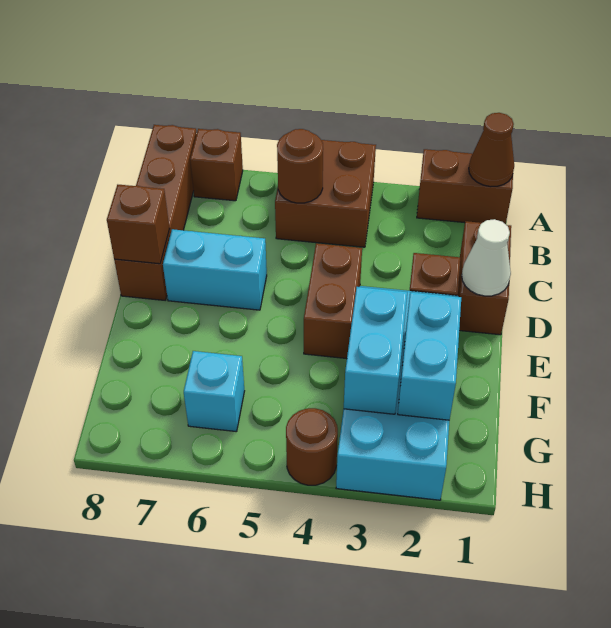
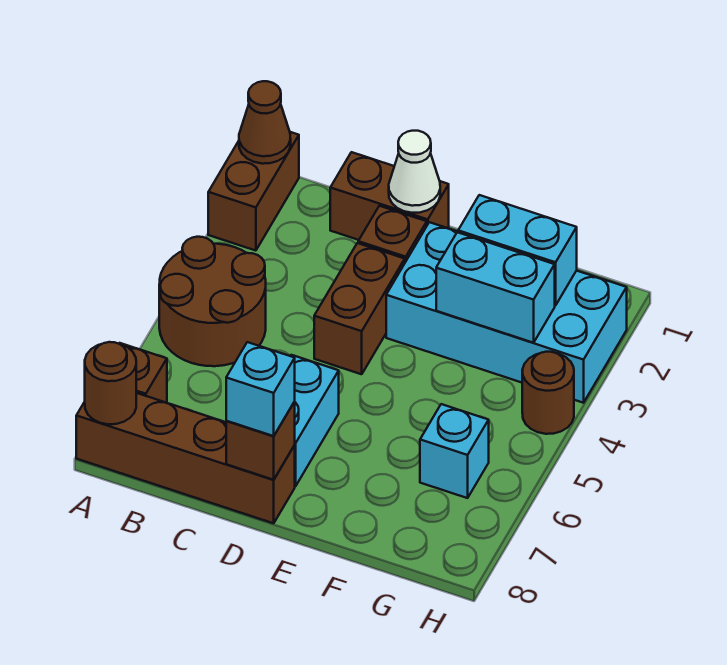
brown 2x2 brick [275,140,376,247] -> brown 2x2 round brick [159,237,266,366]
brown 1x1 round brick [277,129,323,203] -> brown 1x1 round brick moved to [85,342,136,424]
brown 1x2 brick [304,243,362,359] -> brown 1x2 brick turned to [314,243,405,374]
none -> cyan 1x1 brick [226,342,295,436]

